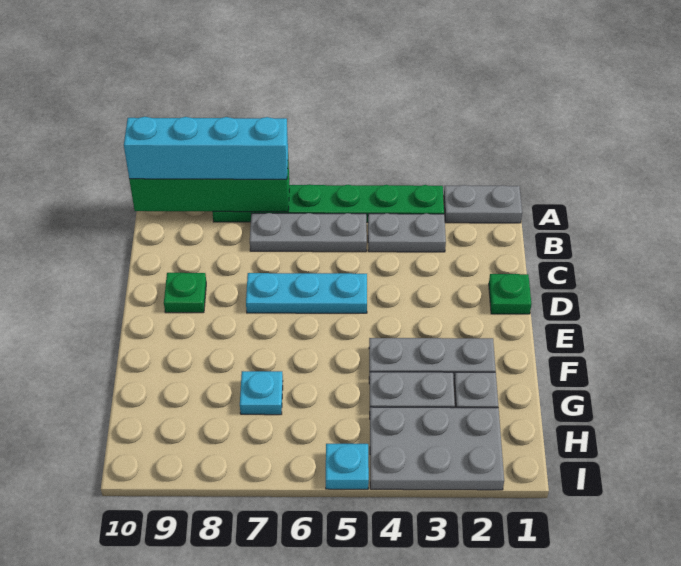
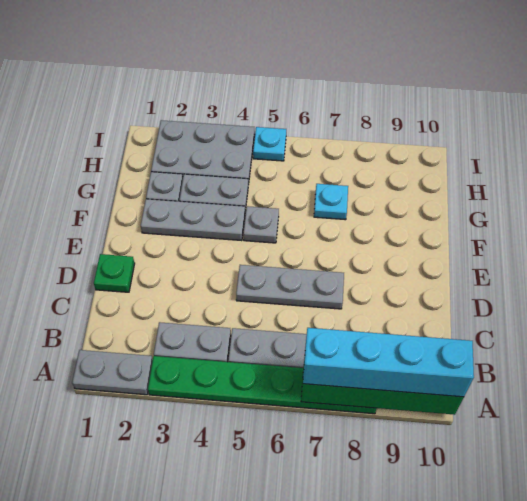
cyan 1x3 plate [246,273,367,313] -> grey 1x3 plate [236,265,344,309]
green 1x1 plate [164,273,206,313] -> none
none -> grey 1x1 plate [243,206,279,243]

